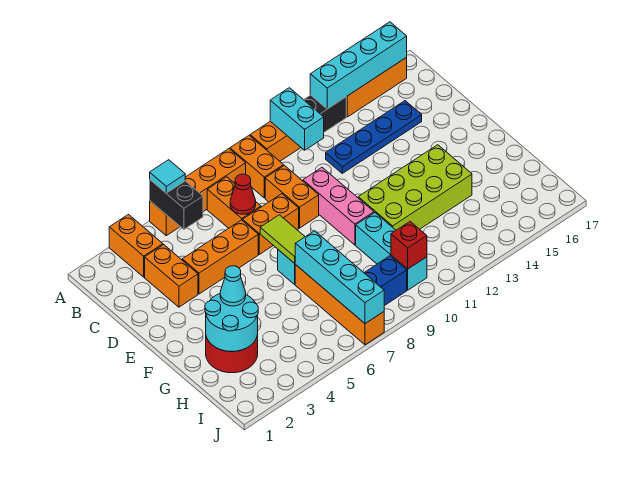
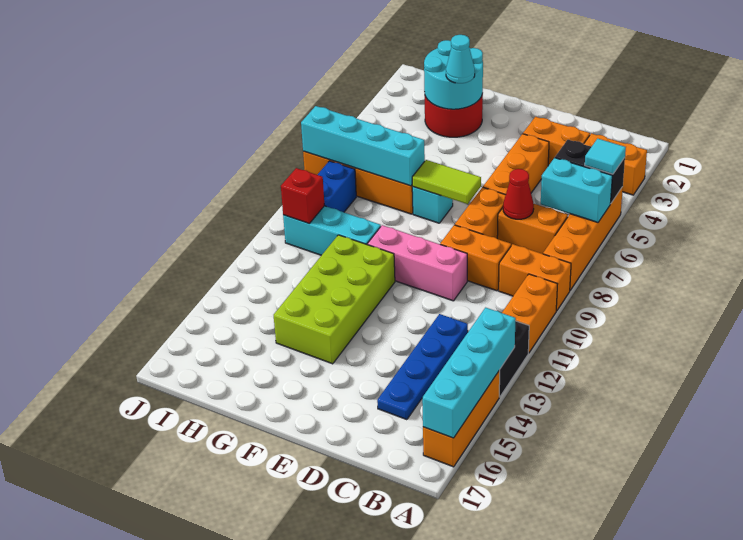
cyan 1x2 brick [270,88,324,150] -> cyan 1x2 brick moved to [541,158,612,222]

